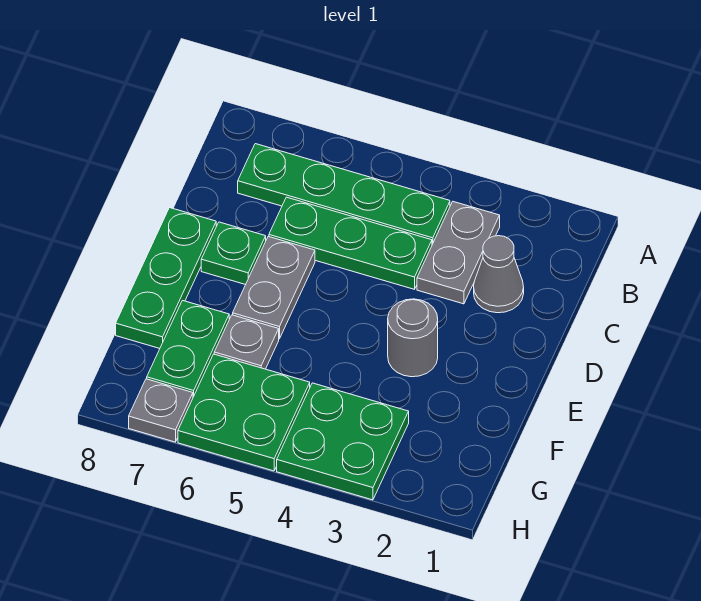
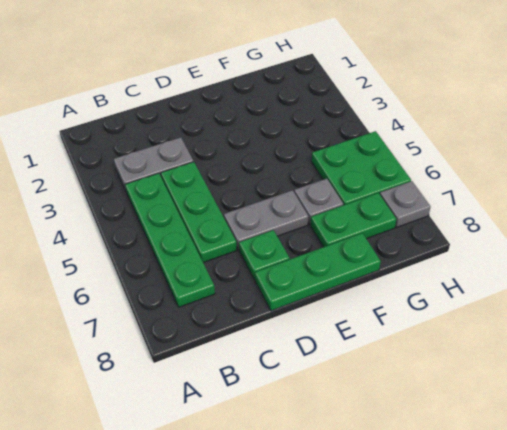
grey 1x1 cone [474,236,524,313] -> none
grey 1x1 round brick [388,299,438,377] -> none
green 2x2 plate [277,383,409,500] -> none

